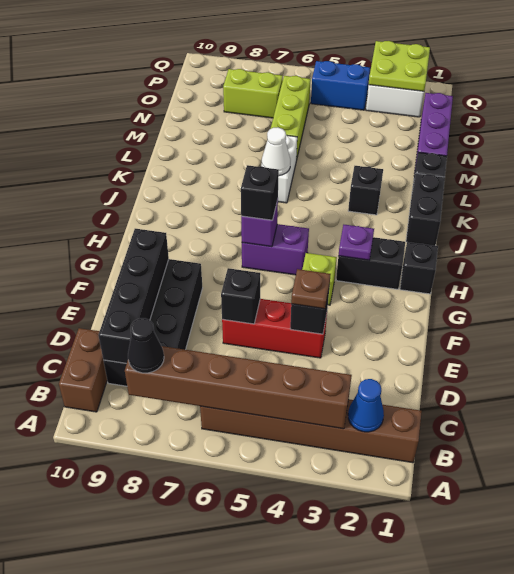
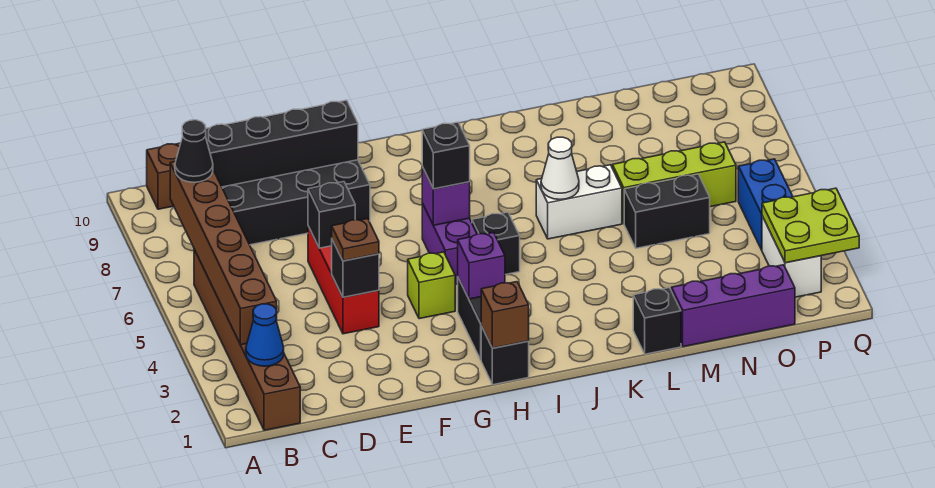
none -> brown 1x1 brick [481,282,529,348]
purple 1x1 plate [338,225,374,260] -> purple 1x1 brick [458,232,505,299]
black 1x2 brick [406,174,445,246] -> black 1x2 brick moved to [624,174,710,248]
black 1x1 brick [348,166,383,215] -> black 1x1 brick moved to [472,212,520,275]
lime 1x2 brick [223,69,283,118] -> none

